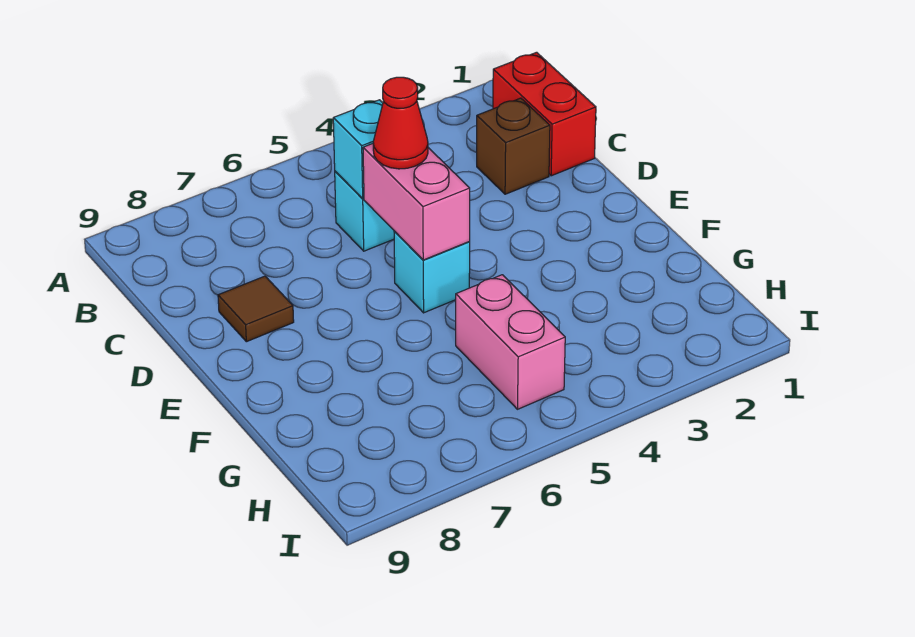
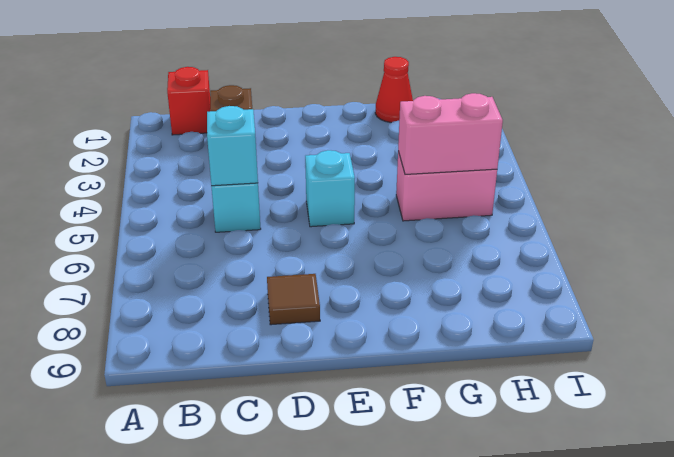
red 1x2 brick [493,52,596,176] -> red 1x1 brick [167,67,210,135]
pink 1x2 brick [363,144,470,260] -> pink 1x2 brick moved to [398,93,503,174]
red 1x1 cone [373,77,428,169] -> red 1x1 cone moved to [375,57,413,123]

